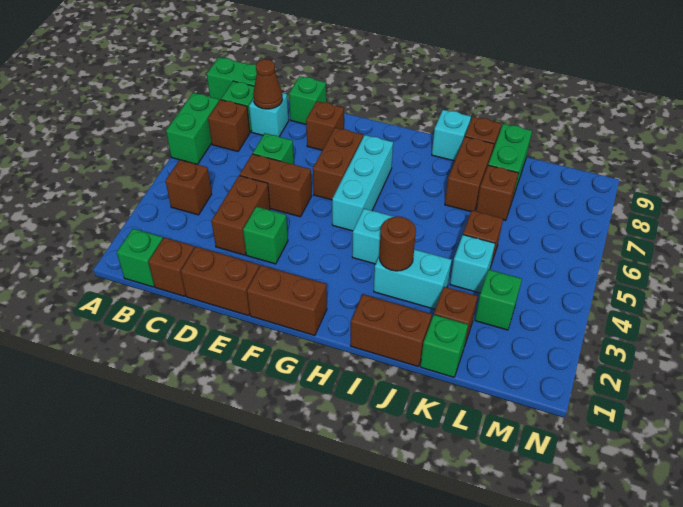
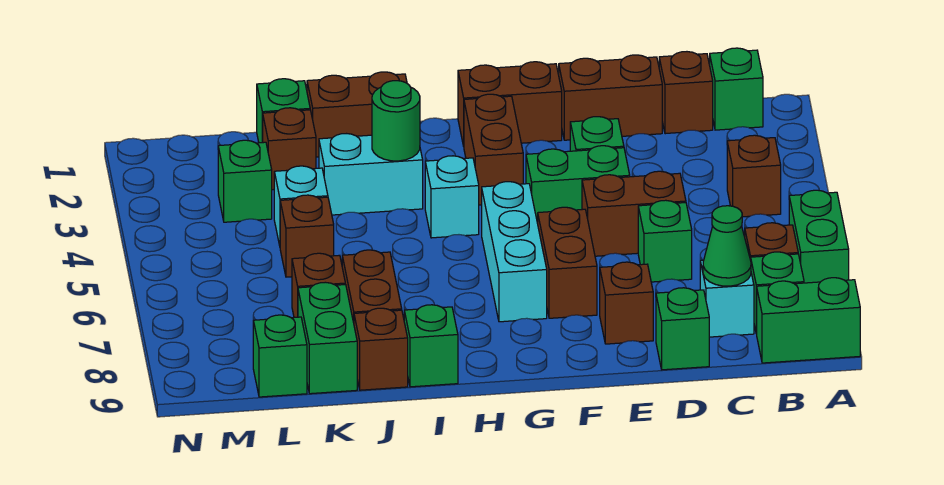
brown 1x1 cone [253,59,283,109] -> green 1x1 cone [703,206,751,286]
brown 1x2 brick [211,176,270,255] -> brown 1x2 brick moved to [464,94,523,205]
none -> green 1x2 brick [526,146,630,223]
brown 1x1 round brick [379,216,416,271] -> green 1x1 round brick [372,81,420,161]
cyan 1x1 brick [432,110,471,161] -> green 1x1 brick [404,305,458,387]
none -> green 1x1 brick [253,315,307,397]

